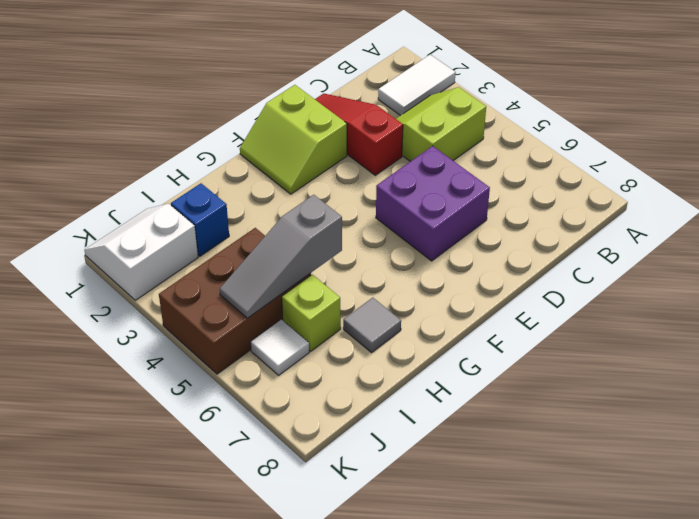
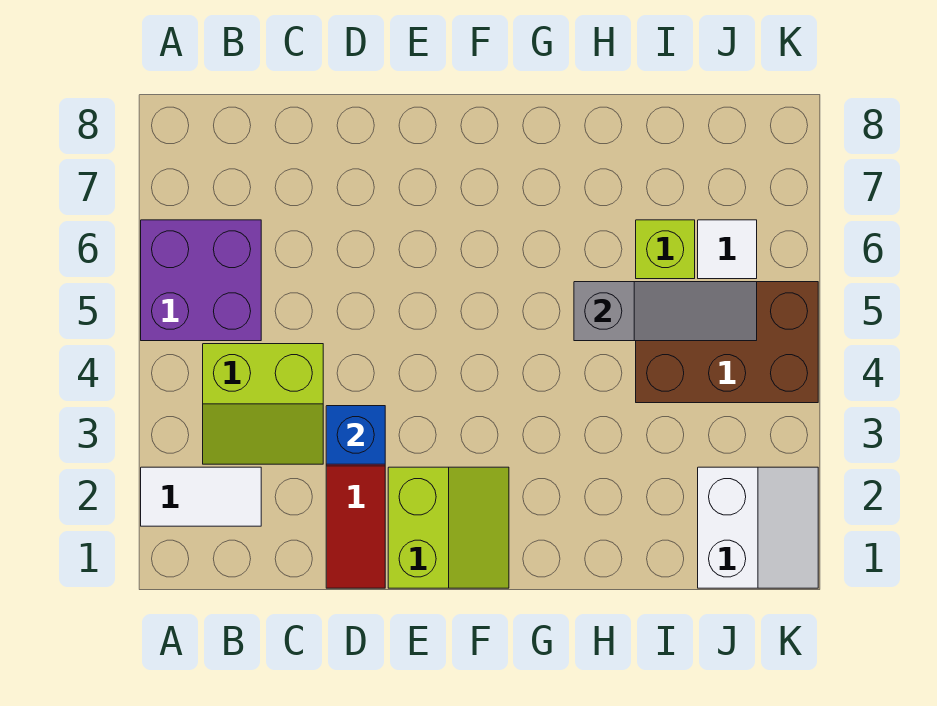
purple 2x2 brick [376,146,490,261] -> purple 2x2 brick moved to [141,220,261,341]
grey 1x1 tile [343,298,401,353] -> none
blue 1x1 brick [171,183,229,256] -> blue 1x1 brick moved to [326,406,385,464]
white 2x2 slope [84,204,198,300] -> white 2x2 slope turned to [698,467,818,588]

